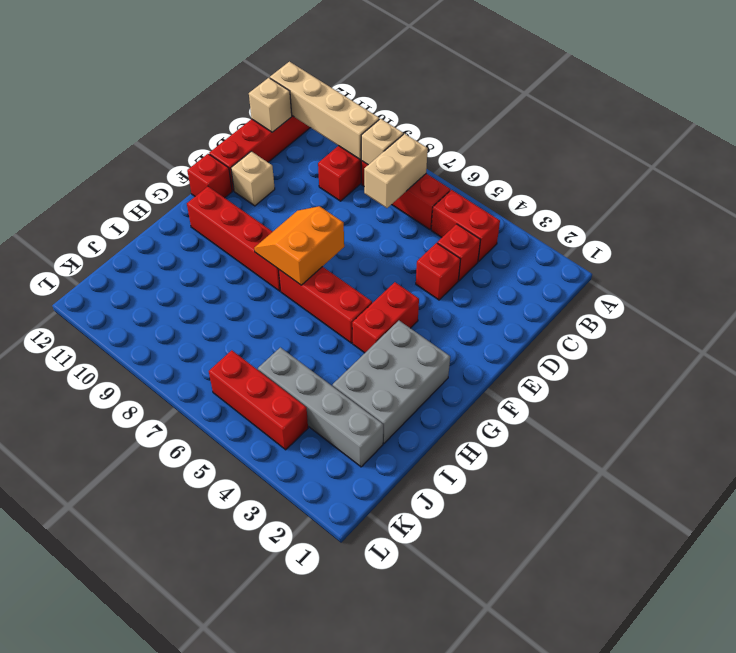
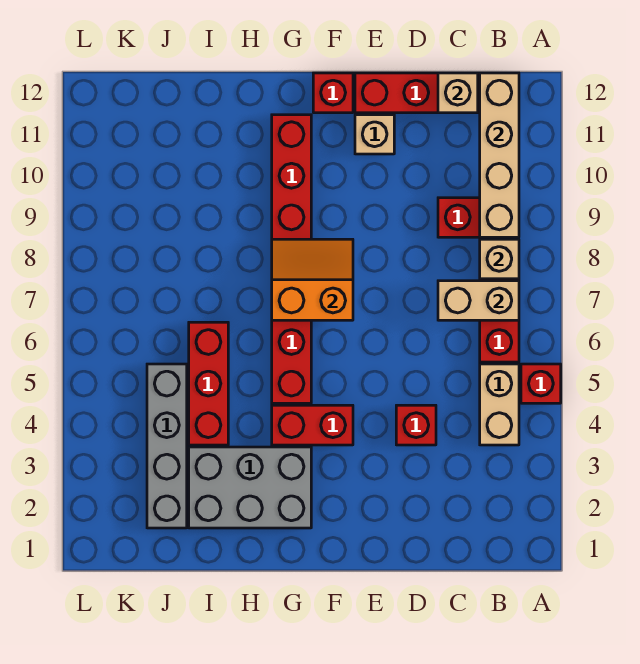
red 1x2 brick [431,190,500,261] -> tan 1x2 brick [480,364,519,445]
red 1x1 brick [437,224,480,281] -> red 1x1 brick moved to [521,364,561,403]
red 1x3 brick [209,350,308,450] -> red 1x3 brick moved to [189,322,228,445]

